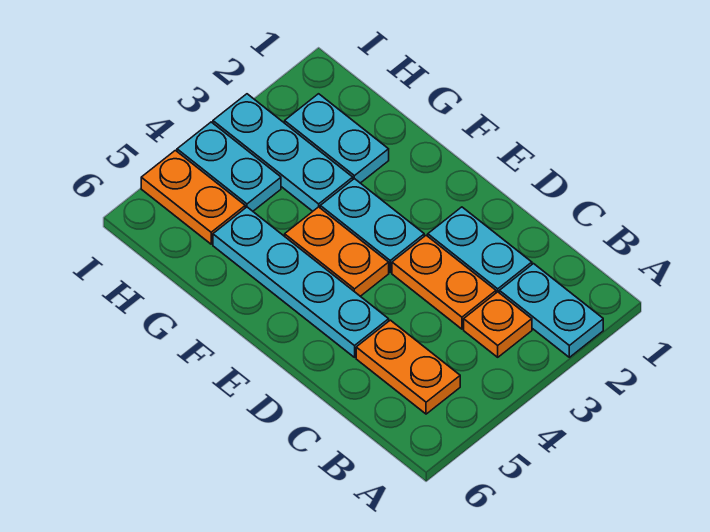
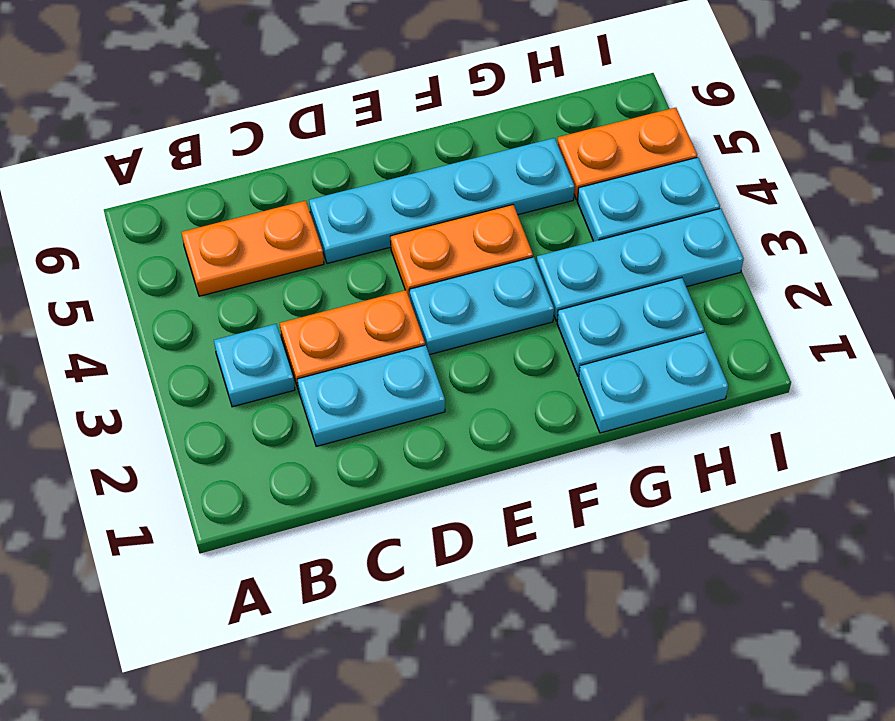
cyan 1x2 plate [499,264,603,357] -> cyan 1x2 plate moved to [579,332,728,433]
orange 1x1 plate [464,292,532,357] -> cyan 1x1 plate [214,324,295,407]

